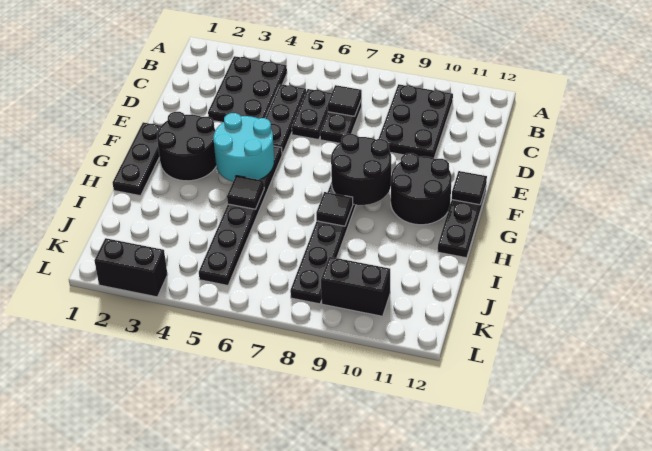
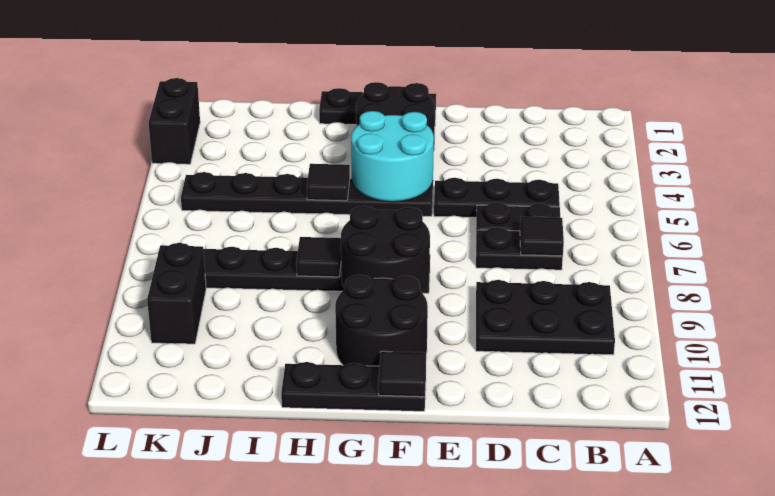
black 2x3 plate [208,56,287,122] -> none

